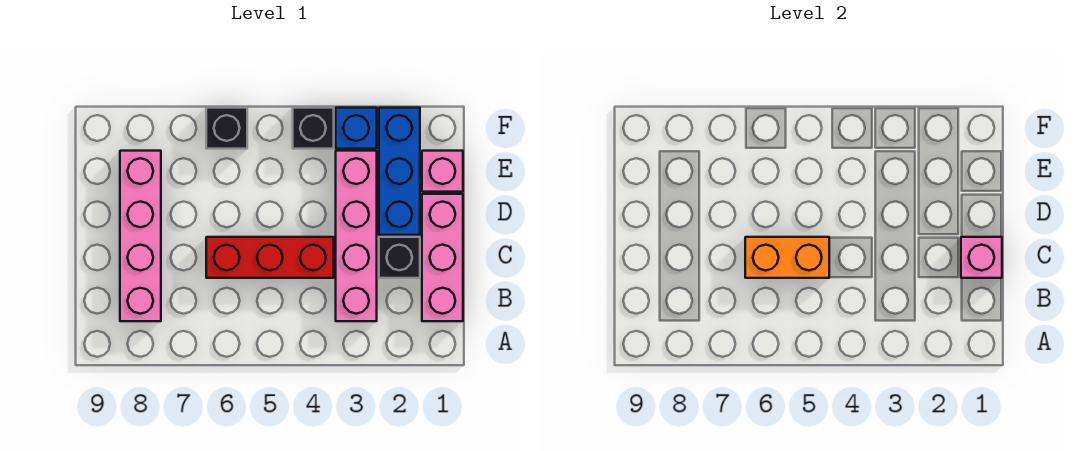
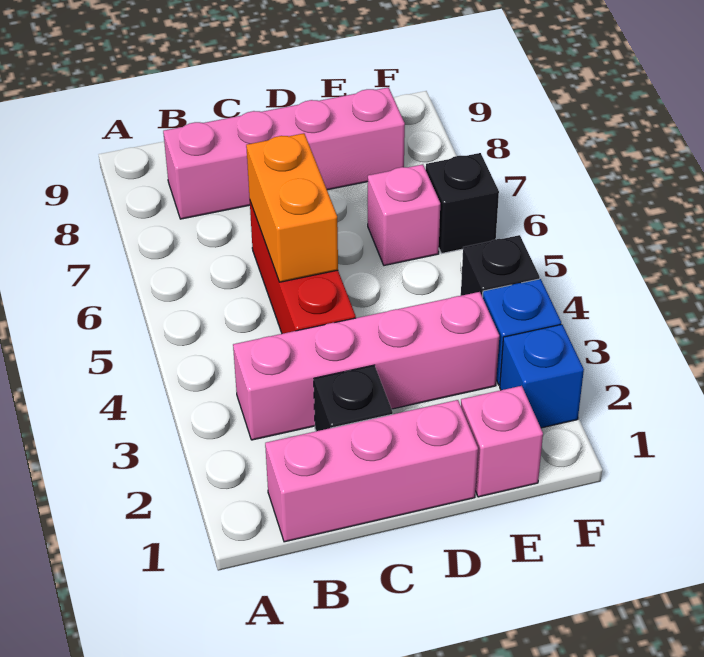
pink 1x1 brick [961,237,1002,278] -> pink 1x1 brick moved to [368,164,440,266]
blue 1x3 brick [379,108,420,235] -> blue 1x1 brick [500,324,584,428]

